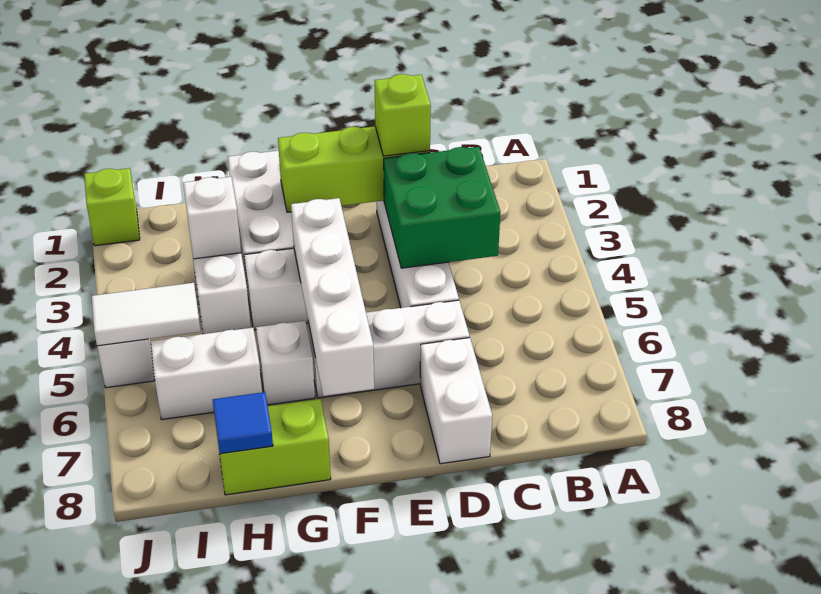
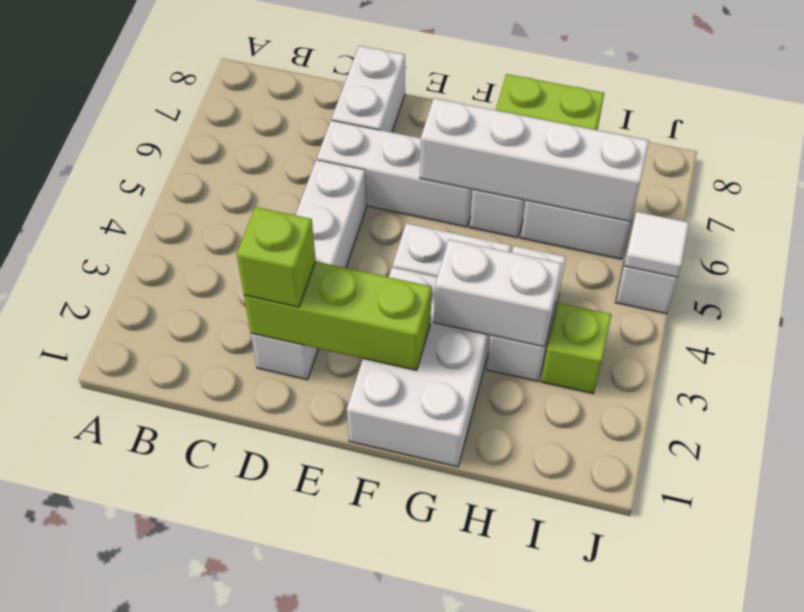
green 2x2 brick [384,147,501,268] -> none
white 1x4 brick [291,198,374,396] -> white 1x4 brick turned to [420,98,649,222]
white 1x1 brick [183,177,241,259] -> white 1x2 brick [434,240,562,347]
blue 1x1 tile [213,392,273,454] -> none
white 1x2 tile [92,283,201,346] -> white 1x1 tile [625,212,689,277]
lime 1x1 brick [84,168,140,246] -> lime 1x1 brick moved to [541,303,612,394]

